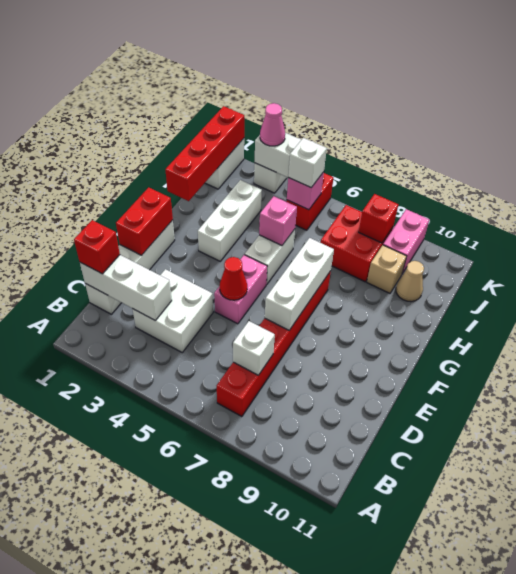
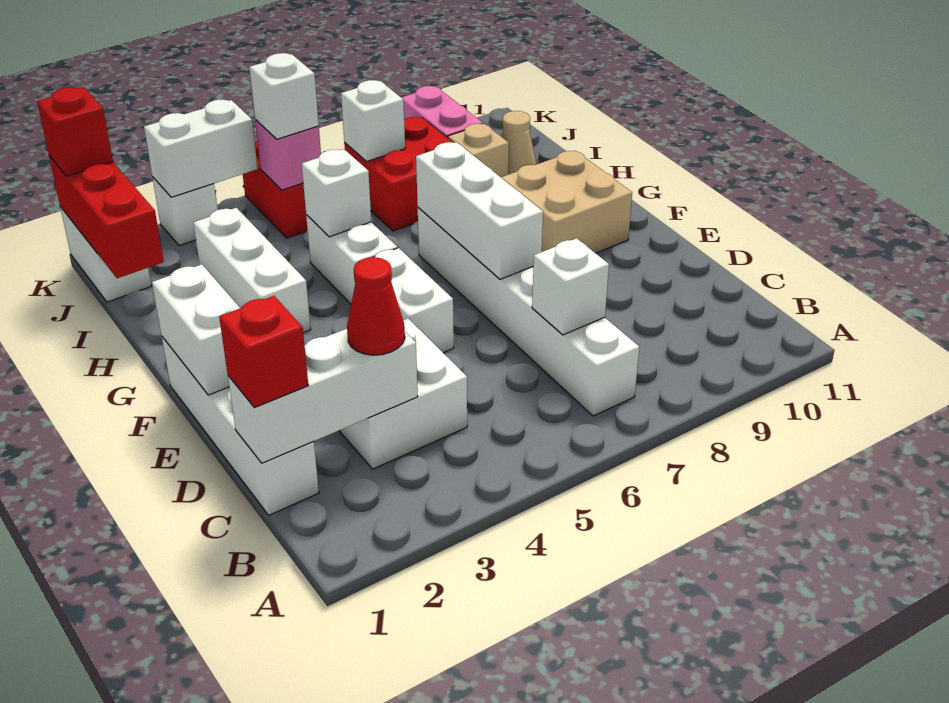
red 1x6 brick [217,271,331,417] -> white 1x6 brick [418,208,639,416]
red 1x2 brick [116,187,173,255] -> white 1x2 brick [152,264,240,395]
pink 1x2 brick [214,255,267,324] -> white 1x2 brick [375,248,454,353]
red 1x1 cone [220,257,247,300] -> red 1x1 cone moved to [347,257,405,355]
none -> tan 2x2 brick [501,151,632,253]
red 1x4 brick [165,106,244,201] -> red 1x3 brick [49,156,164,278]
pink 1x1 brick [259,196,297,246] -> white 1x1 brick [302,149,371,237]
none -> white 1x1 brick [341,80,405,162]
red 1x1 brick [359,194,398,243] -> red 1x1 brick moved to [37,87,113,176]
pink 1x1 cone [260,103,285,146] -> none

